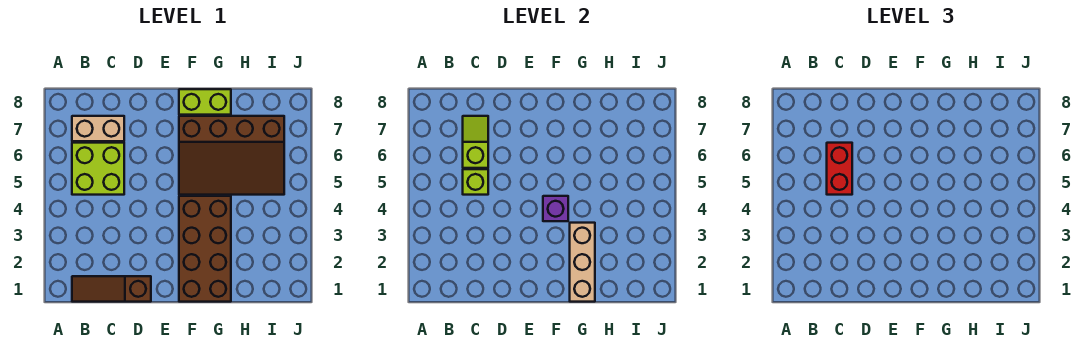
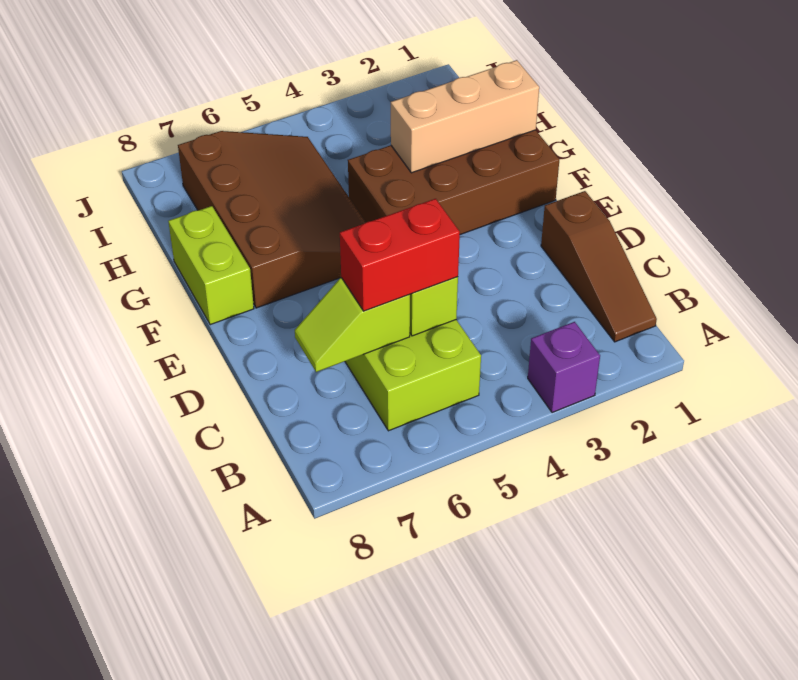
tan 1x2 brick [72,116,124,141] -> none
purple 1x1 brick [543,196,568,221] -> purple 1x1 brick moved to [528,322,600,413]

